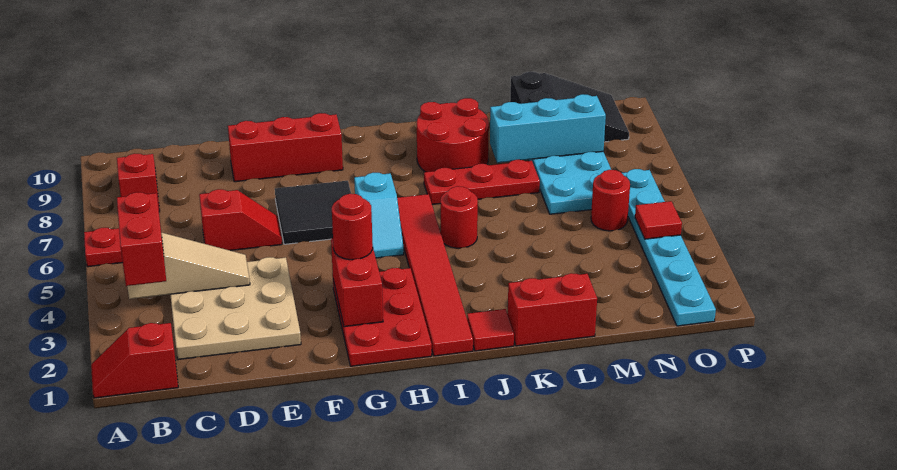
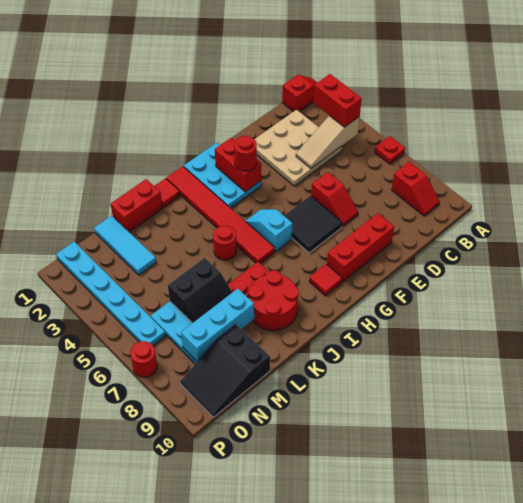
red 1x2 slope [199,189,282,251] -> red 1x2 slope turned to [311,172,358,227]
red 2x3 plate [333,268,432,366] -> cyan 2x3 plate [184,143,261,208]
none -> black 2x2 slope [168,258,232,323]
none -> cyan 1x3 tile [94,216,156,275]
red 1x1 round brick [591,170,630,231] -> red 1x1 round brick moved to [130,341,157,377]
red 1x1 tile [635,201,682,239] -> red 1x1 tile moved to [309,264,342,296]

